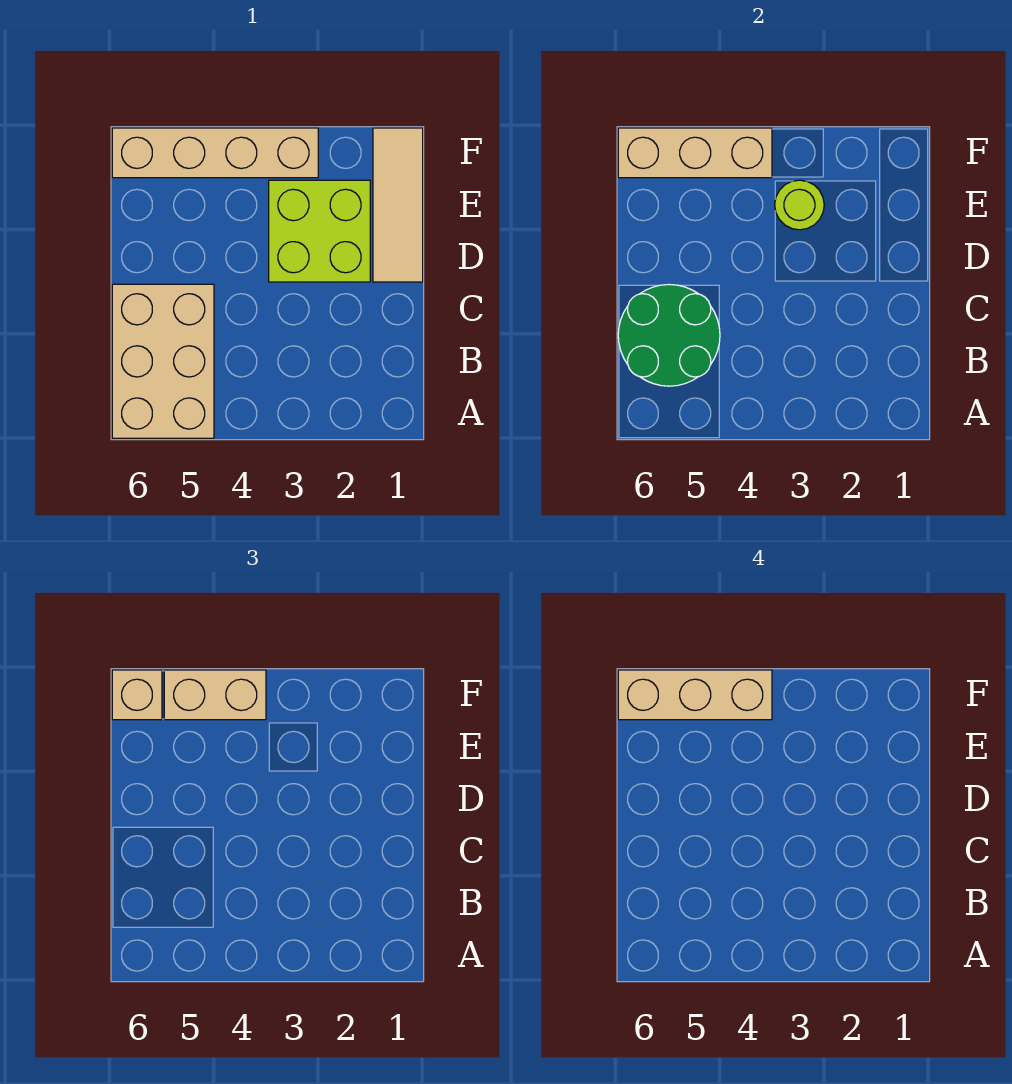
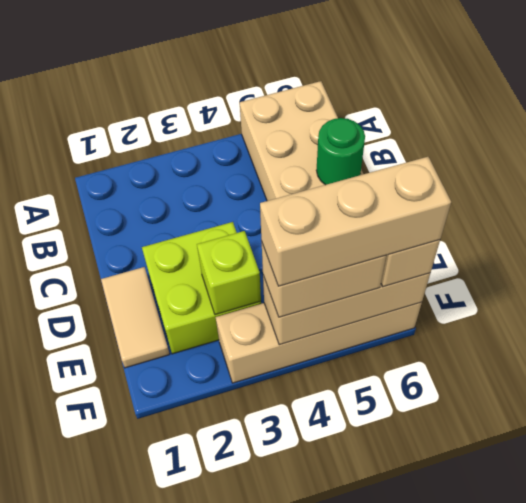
green 2x2 round brick [618,284,720,386] -> green 1x1 round brick [316,118,365,185]
tan 1x3 tile [373,128,423,282] -> tan 1x2 tile [101,267,169,368]
lime 1x1 round brick [775,180,824,230] -> lime 1x1 brick [197,231,261,315]

